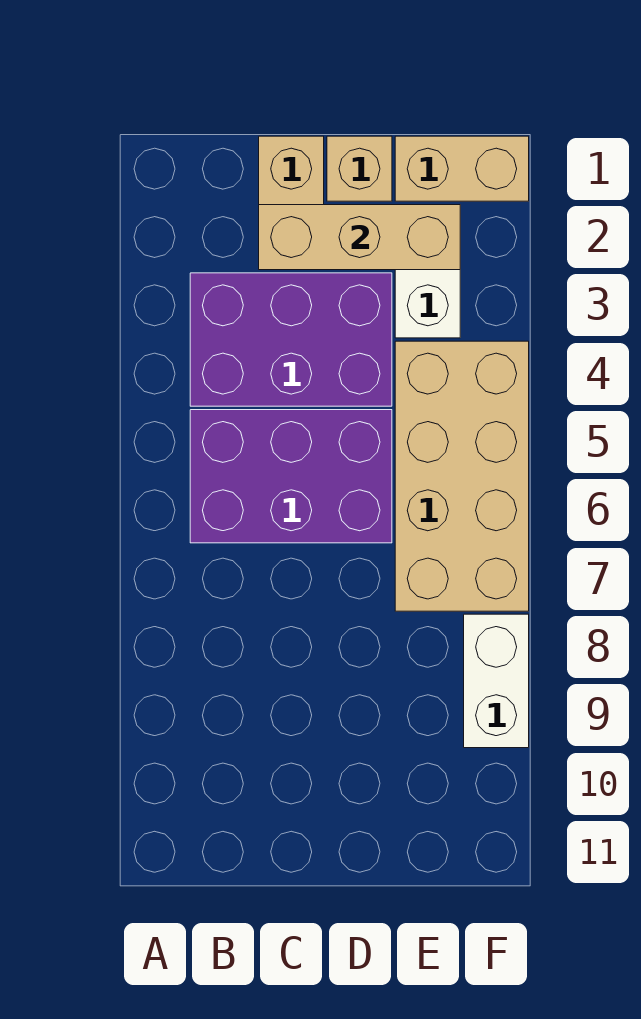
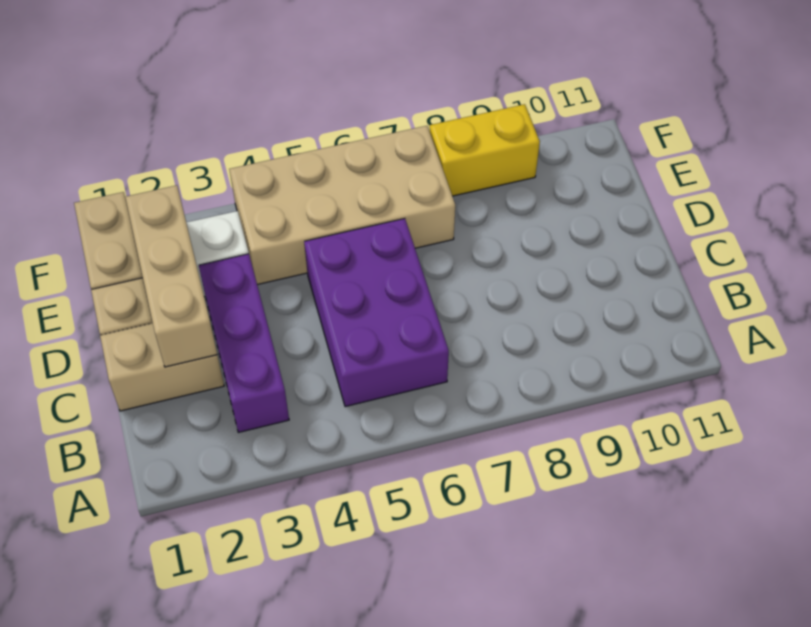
purple 2x3 brick [190,273,392,406] -> purple 1x3 brick [199,254,289,432]
white 1x2 brick [464,614,529,748] -> yellow 1x2 brick [430,104,540,196]

